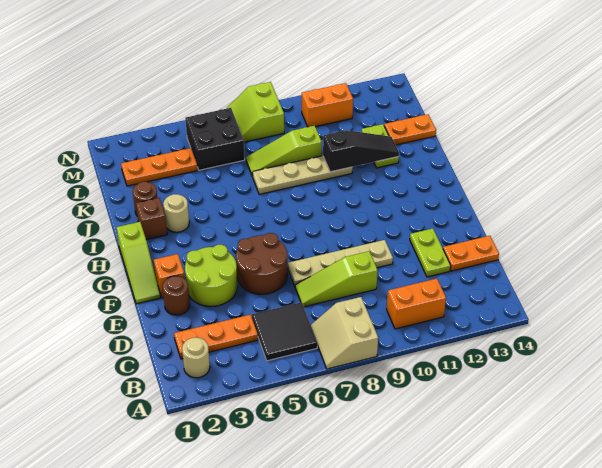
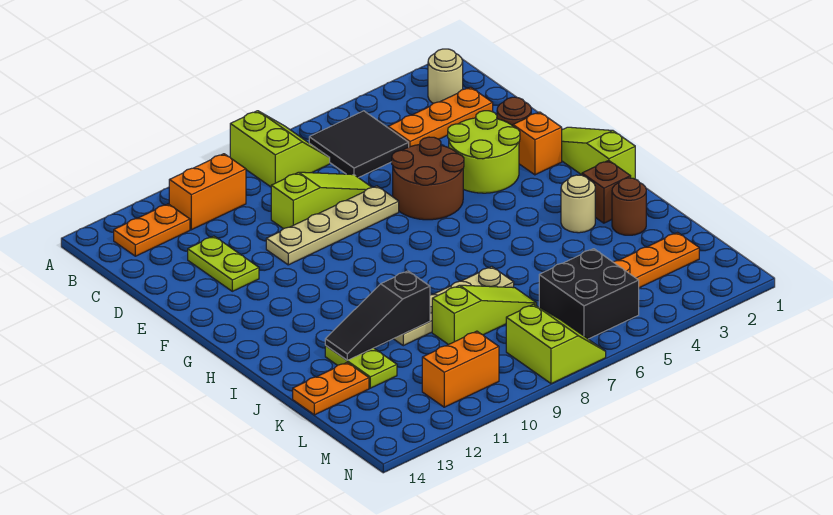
tan 2x2 slope [311,297,378,369] -> lime 2x2 slope [230,111,330,187]
orange 1x2 plate [443,236,499,271] -> orange 1x2 plate moved to [114,204,190,256]

